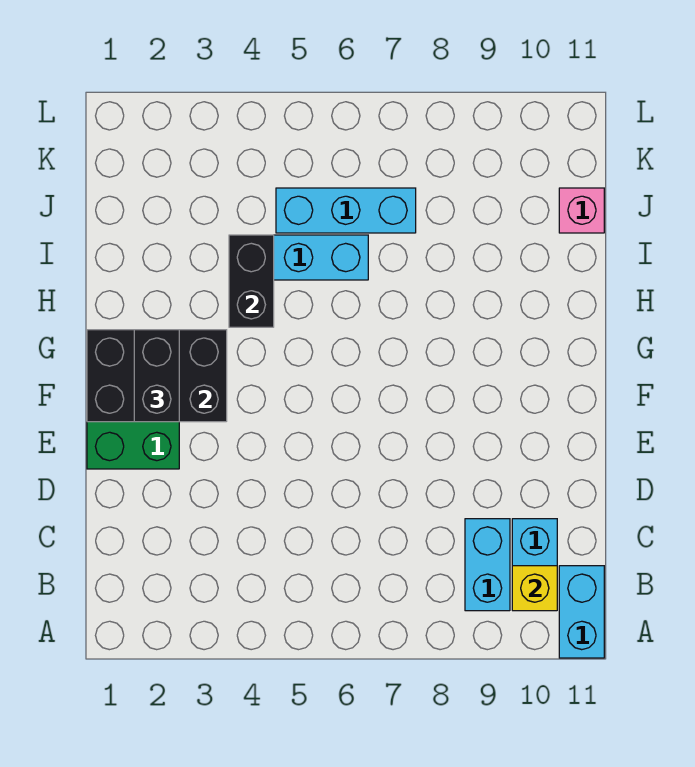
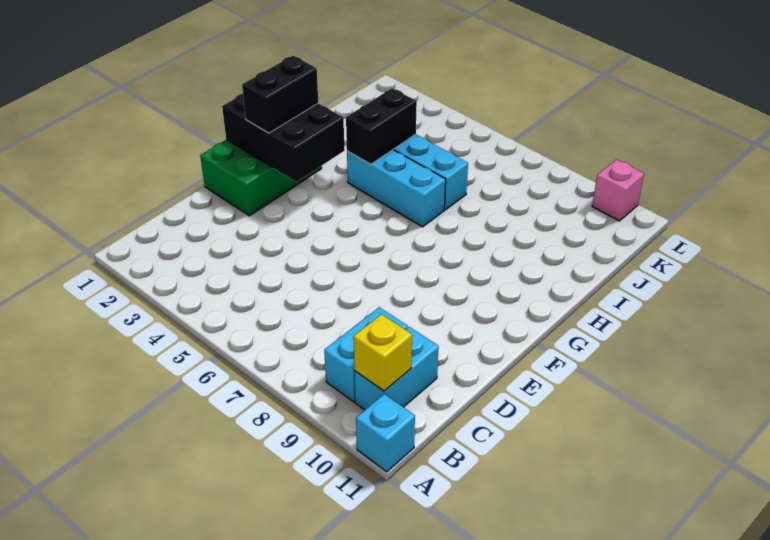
cyan 1x2 brick [559,566,604,658] -> cyan 1x1 brick [356,394,415,472]
cyan 1x3 brick [276,188,416,233] -> cyan 1x3 brick moved to [347,150,446,227]
pink 1x1 brick [559,188,604,233] -> pink 1x1 brick moved to [592,159,644,221]

